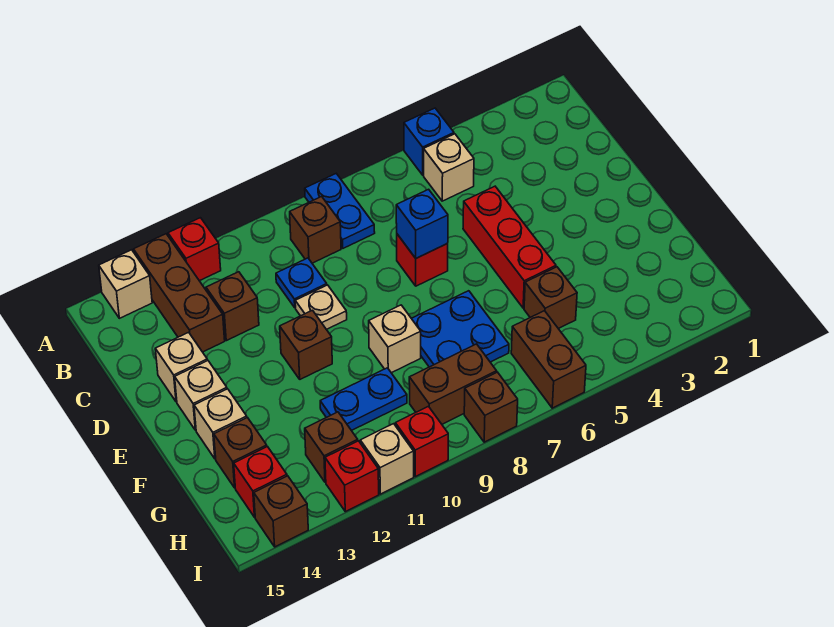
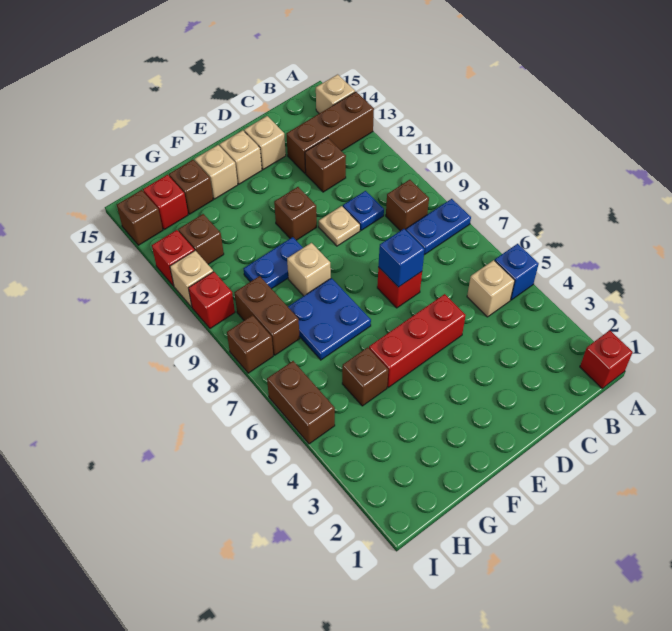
red 1x1 brick [168,218,221,281] -> red 1x1 brick moved to [580,330,633,388]
blue 1x2 plate [320,368,407,431] -> blue 1x2 plate turned to [244,237,303,289]
brown 1x2 brick [511,311,586,408] -> brown 1x2 brick turned to [267,361,335,444]

